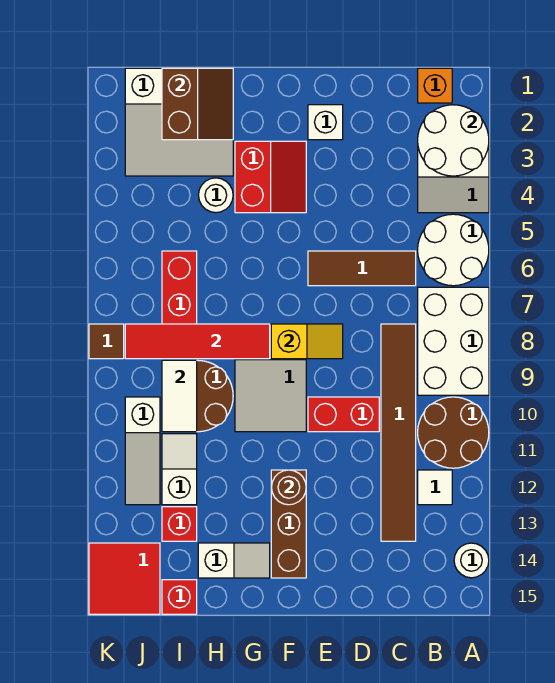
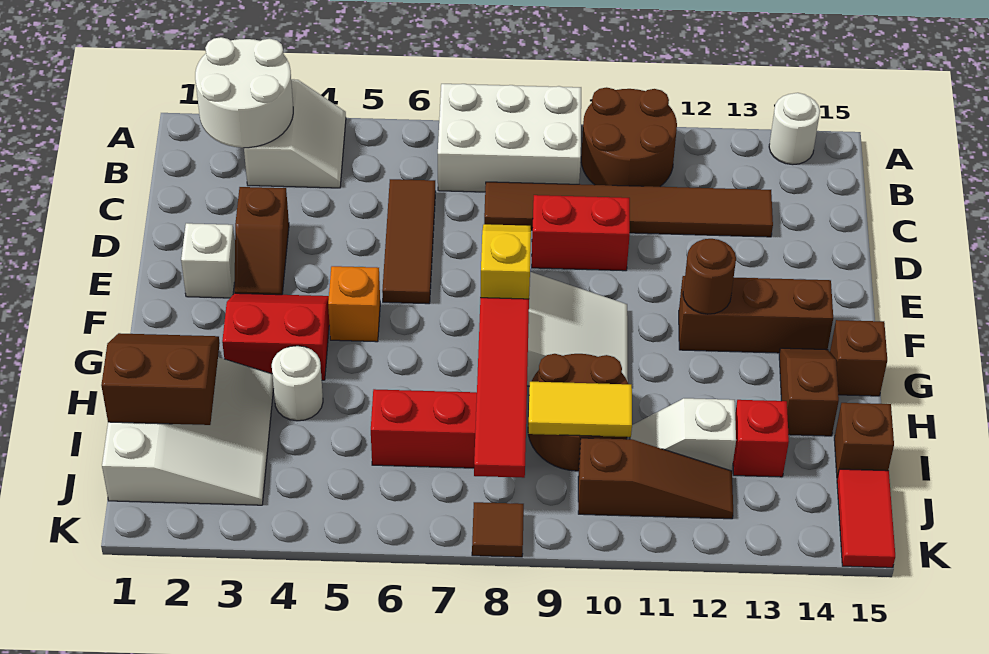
white 2x2 round brick [418,214,489,286] -> none
orange 1x1 brick [418,68,452,103] -> orange 1x1 brick moved to [328,266,380,342]
white 1x1 tile [418,470,452,505] -> none
none -> brown 1x2 slope [234,187,289,295]
red 1x2 brick [308,397,379,432] -> red 1x2 brick turned to [532,195,630,271]
white 1x2 slope [198,543,270,578] -> brown 1x2 slope [779,348,839,436]
none -> brown 1x1 brick [830,320,887,396]
white 1x2 tile [162,360,197,432] -> yellow 1x2 tile [528,382,632,437]
red 1x1 brick [162,580,197,614] -> brown 1x1 brick [834,403,894,478]
white 1x3 slope [125,397,160,505] -> brown 1x3 slope [578,438,733,519]
red 2x2 tile [89,543,160,614] -> red 1x2 tile [837,469,895,568]

